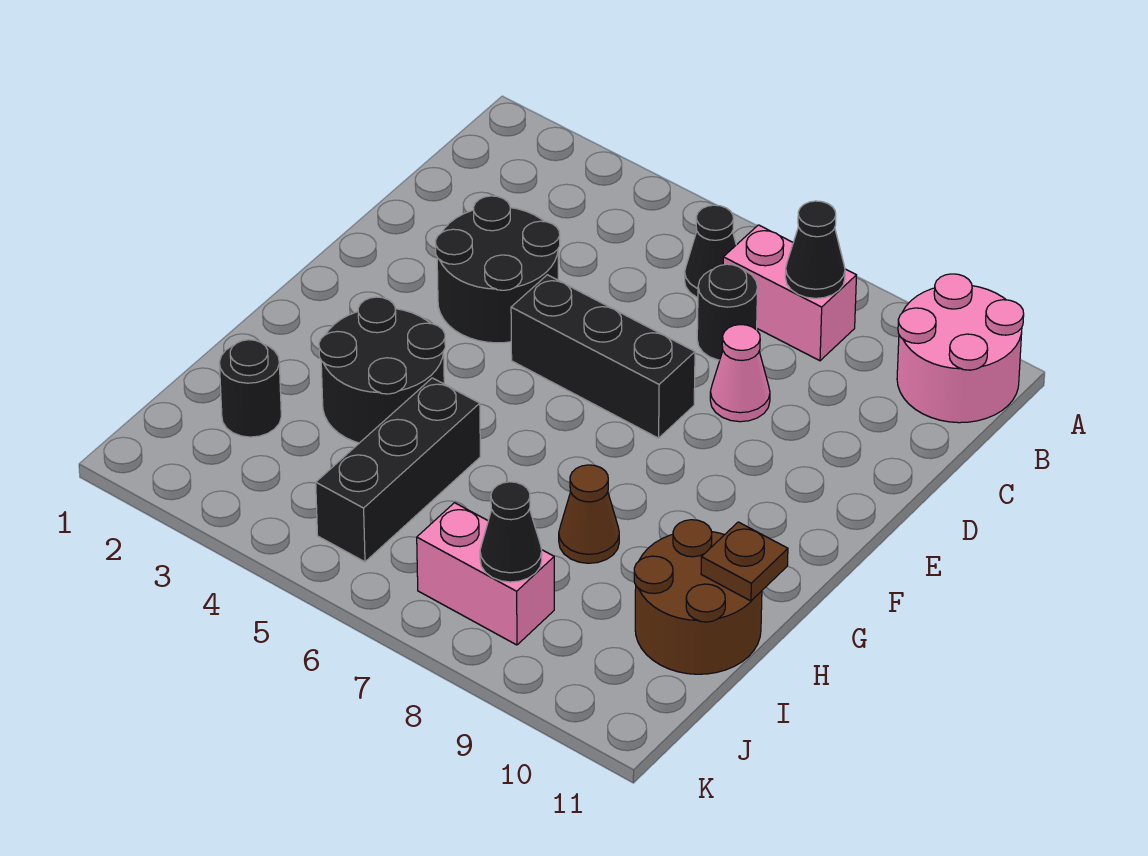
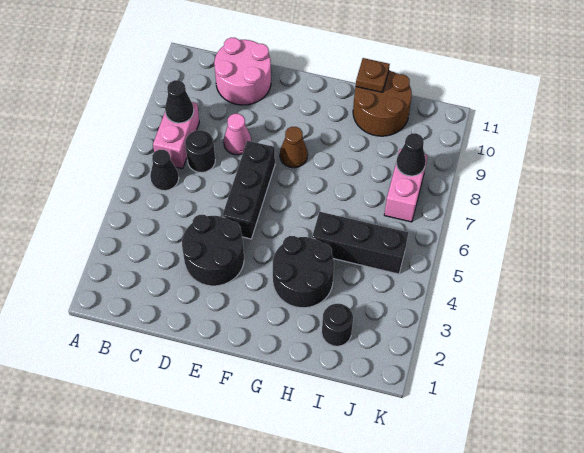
pink 2x2 round brick [897,274,1024,423] -> pink 2x2 round brick moved to [214,38,271,105]
brown 1x1 cone [559,465,619,563] -> brown 1x1 cone moved to [280,127,308,168]

